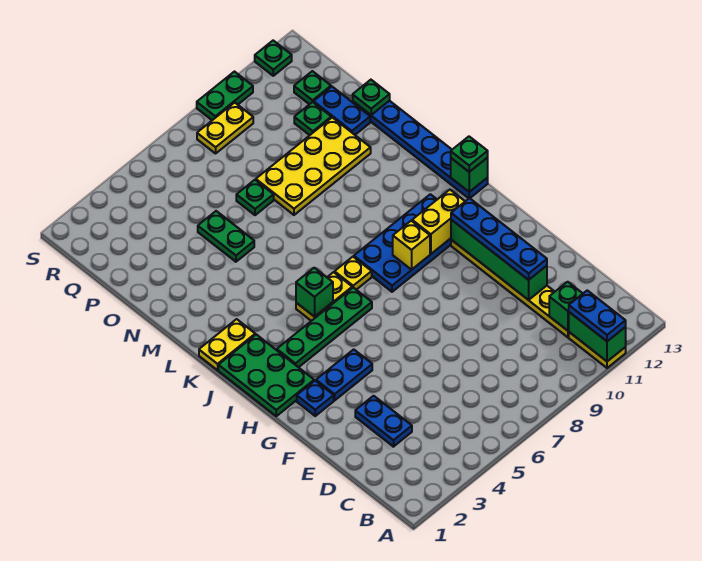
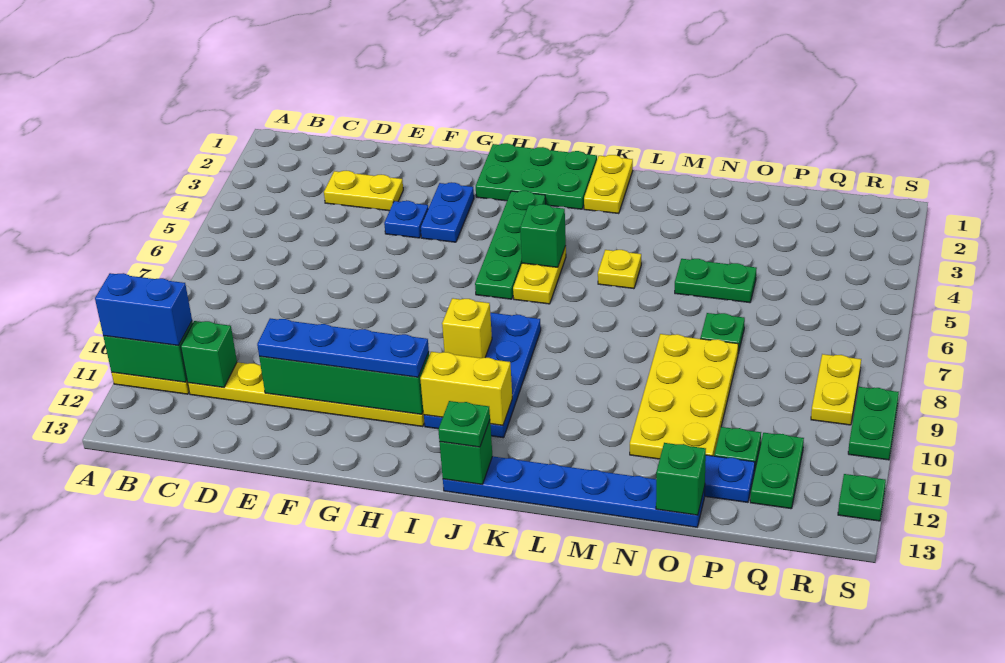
blue 1x2 plate [569,290,626,341] -> blue 1x2 brick [95,273,192,346]
blue 1x2 plate [355,396,412,447] -> yellow 1x2 plate [324,171,403,211]
blue 1x1 plate [297,381,334,416] -> blue 1x1 plate moved to [384,201,428,238]
yellow 1x2 brick [412,190,465,254] -> yellow 1x2 brick turned to [420,352,512,425]
yellow 1x1 plate [335,257,372,290] -> yellow 1x1 plate moved to [598,250,641,289]
green 1x1 plate [353,80,390,115] -> green 1x1 brick [656,443,706,515]
green 1x1 plate [294,71,331,104] -> green 1x2 plate [750,433,804,509]

